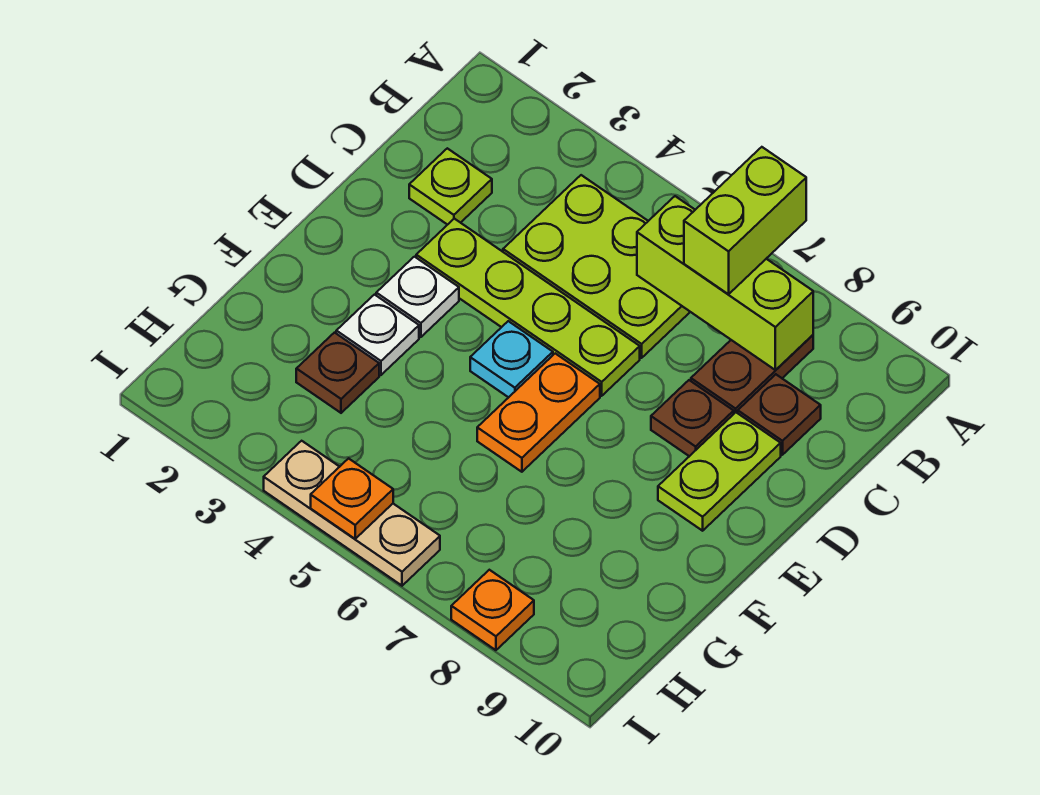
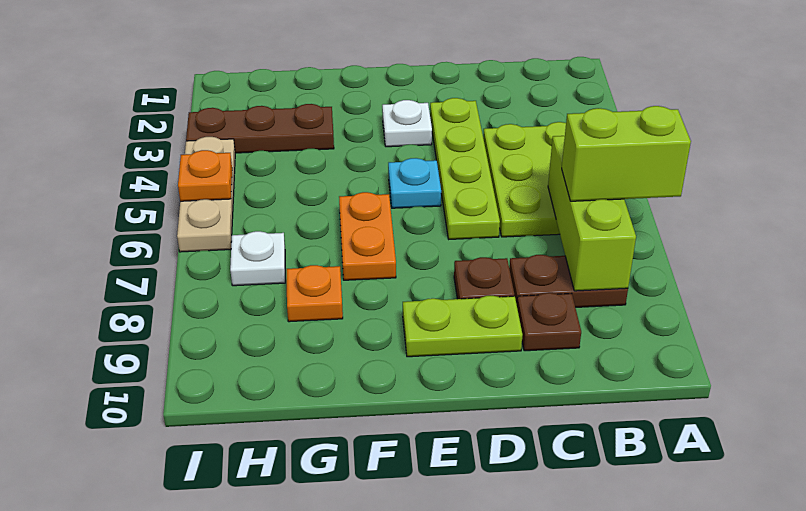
lime 1x1 plate [409,148,492,225] -> none
orange 1x2 plate [477,353,600,472] -> orange 1x2 plate turned to [339,192,396,280]
white 1x1 plate [336,295,419,375] -> white 1x1 plate moved to [230,231,285,286]
brown 1x1 plate [296,333,379,413] -> brown 1x3 plate [186,104,334,153]
orange 1x1 plate [451,570,534,650] -> orange 1x1 plate moved to [287,265,343,322]

